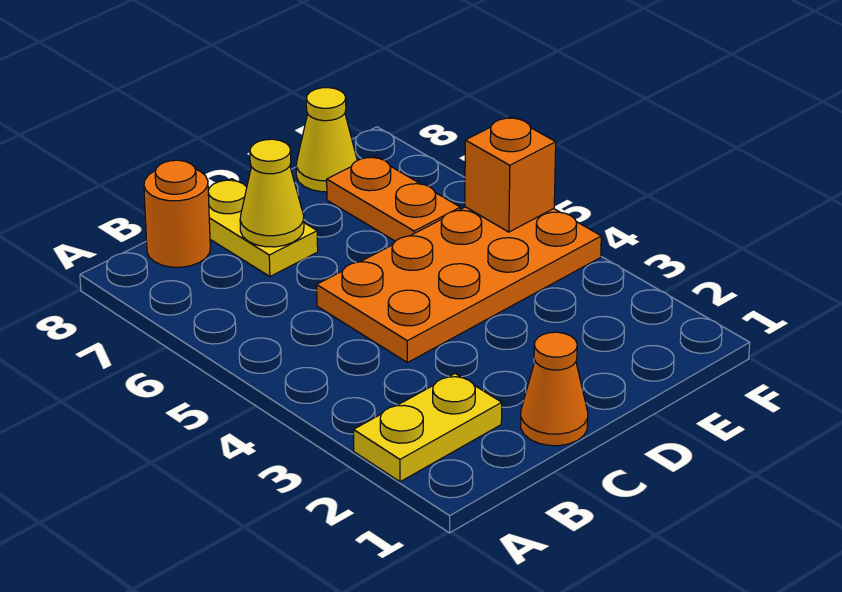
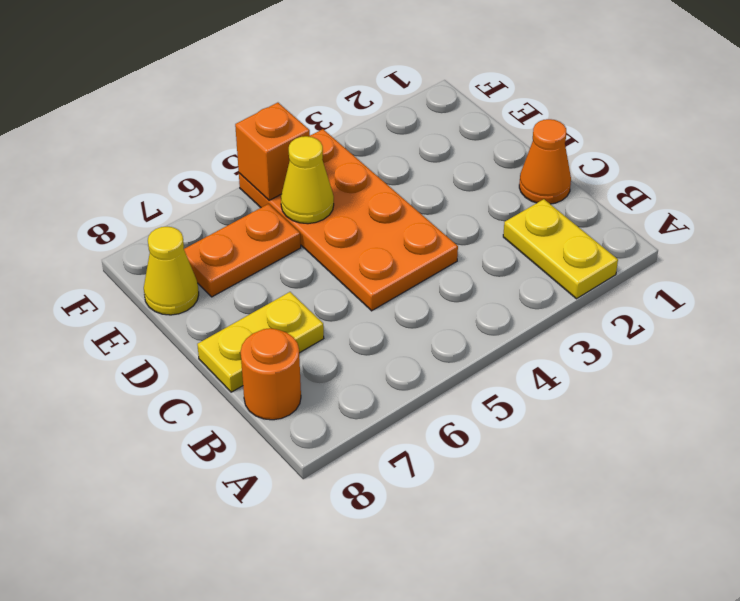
yellow 1x1 cone [240,139,304,247] -> yellow 1x1 cone moved to [281,136,334,224]

